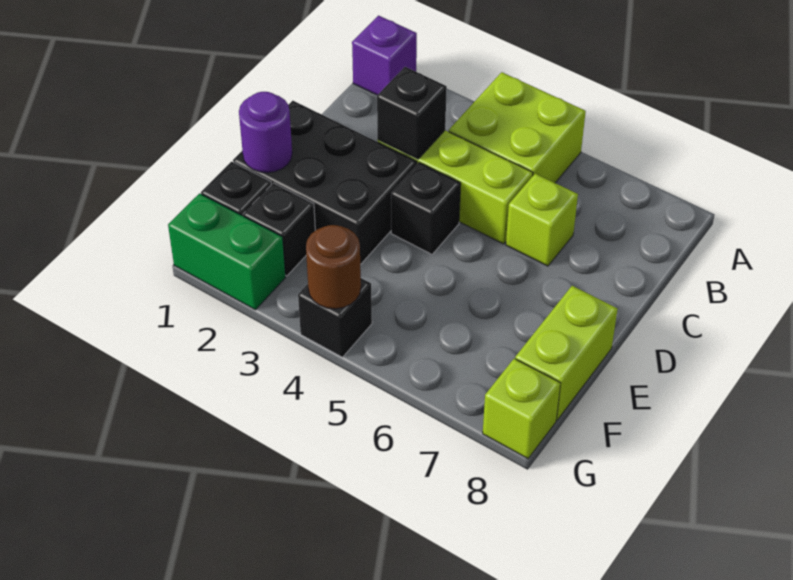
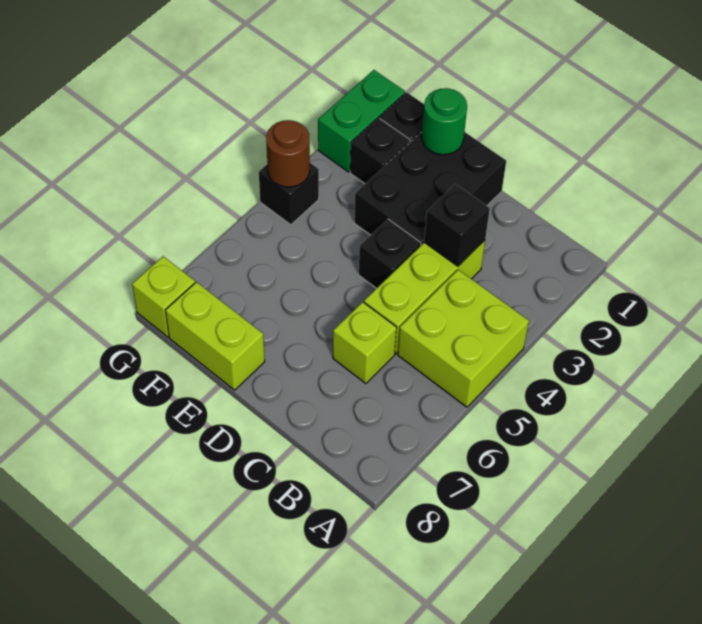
purple 1x1 brick [352,16,417,95] -> none
purple 1x1 round brick [239,92,292,173] -> green 1x1 round brick [422,88,467,155]

